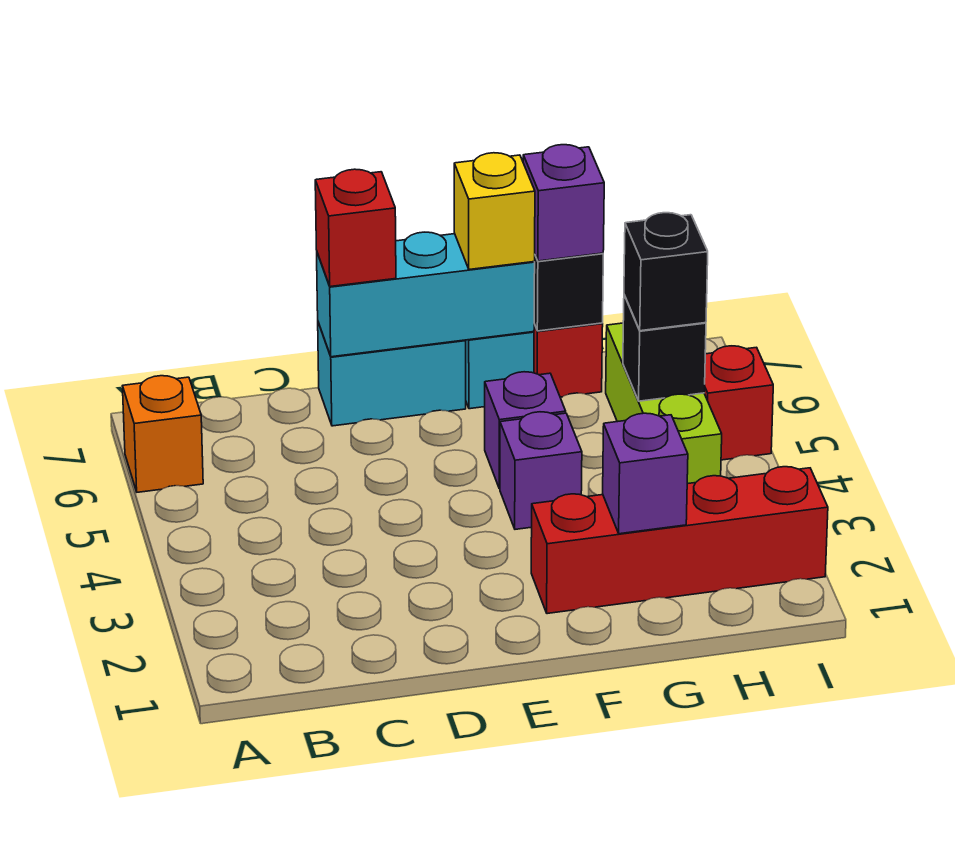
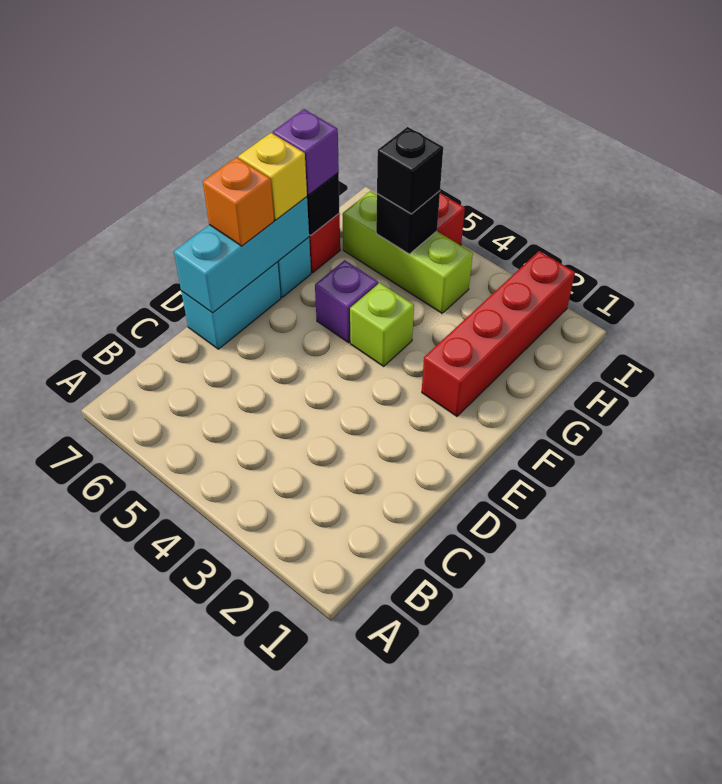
orange 1x1 brick [123,376,203,492] -> orange 1x1 brick moved to [203,157,274,246]
red 1x1 brick [315,169,396,287] -> none
purple 1x1 brick [500,412,582,529] -> lime 1x1 brick [350,283,414,366]
purple 1x1 brick [603,413,688,534] -> none

